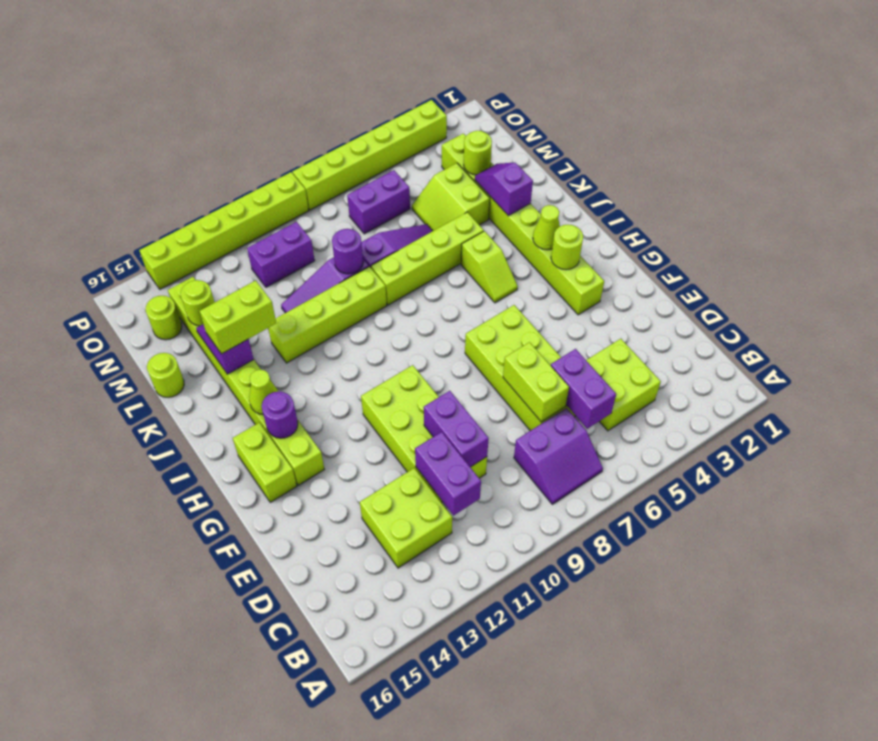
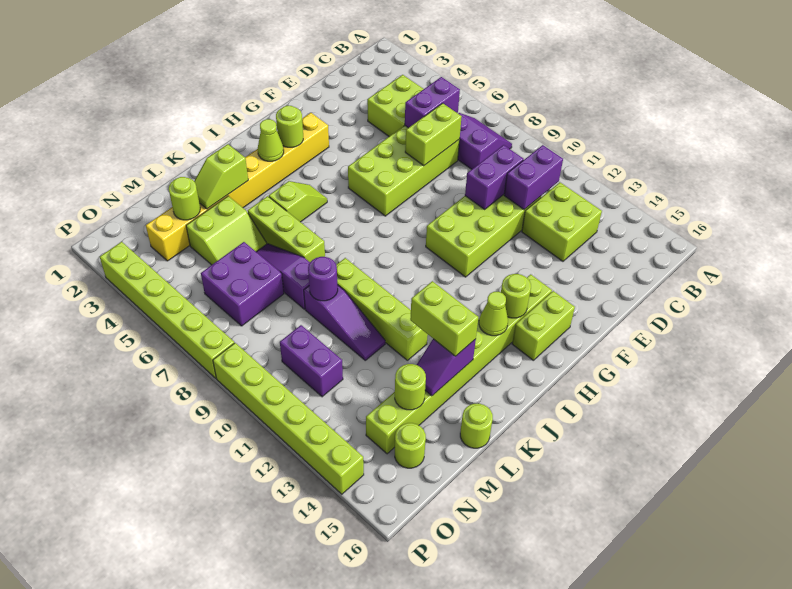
lime 1x8 brick [442,133,604,315] -> yellow 1x8 brick [146,113,329,261]
purple 1x1 round brick [262,392,298,438] -> lime 1x1 round brick [501,274,531,318]
purple 1x2 slope [475,163,533,216] -> lime 1x2 slope [194,144,248,209]
lime 1x4 brick [371,212,484,305] -> lime 1x3 brick [248,196,325,262]
purple 1x2 brick [347,170,410,234] -> purple 2x2 brick [201,242,284,326]

